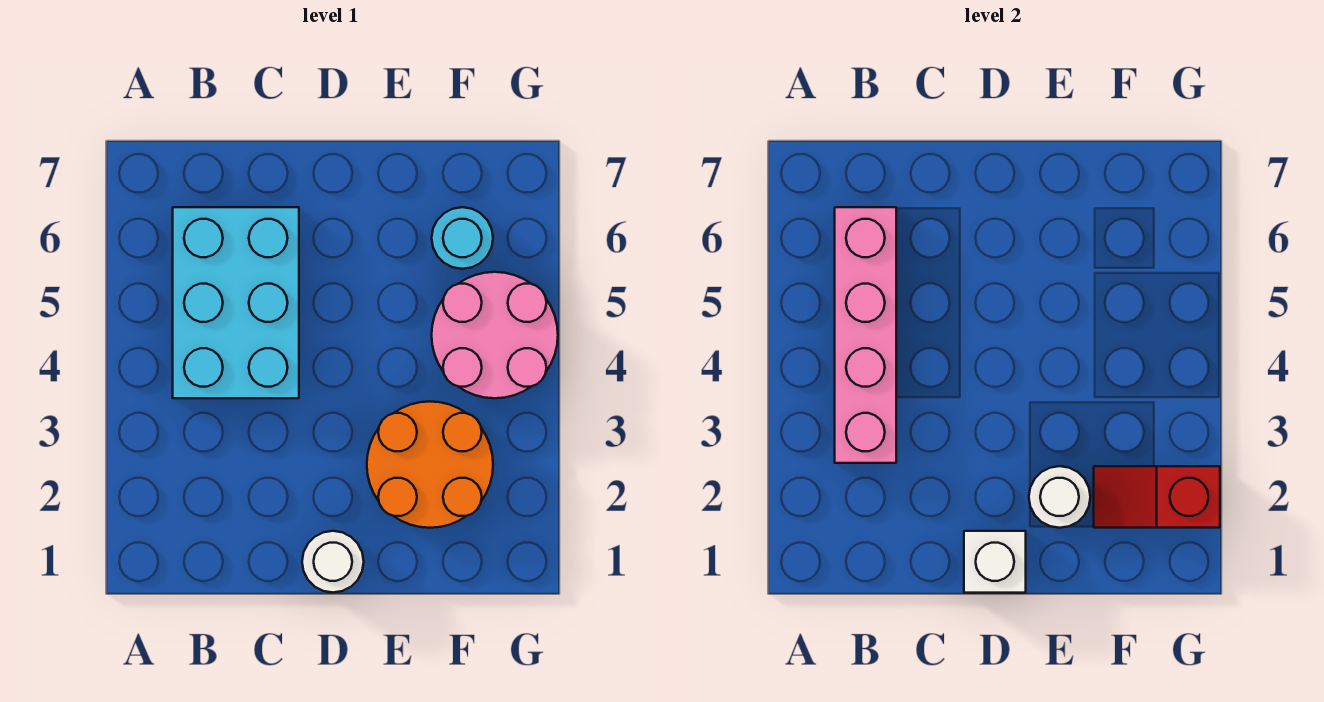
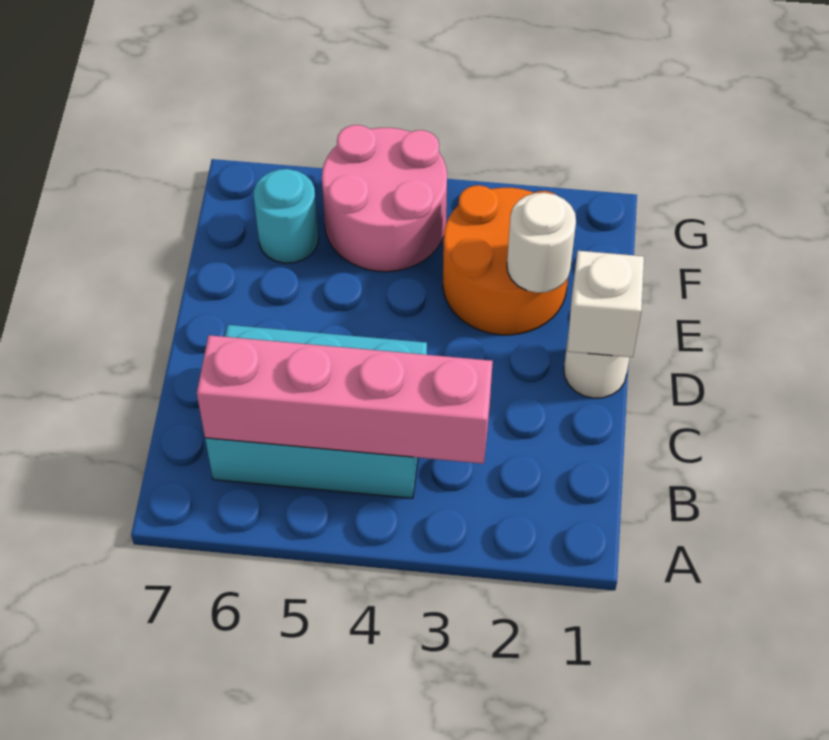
red 1x2 slope [1094,466,1220,528] -> none

